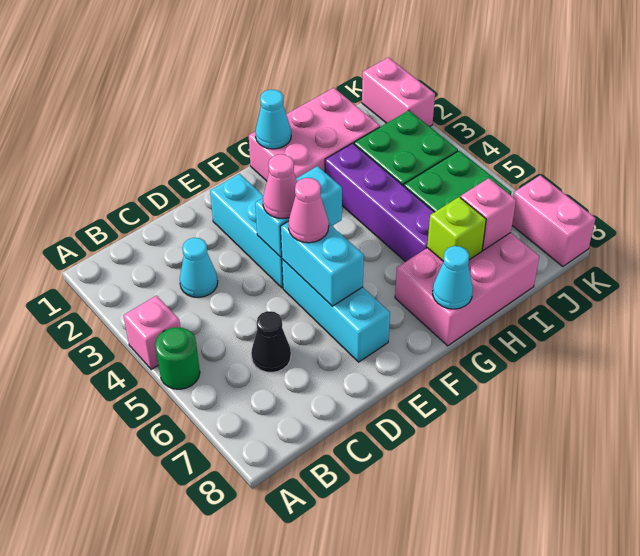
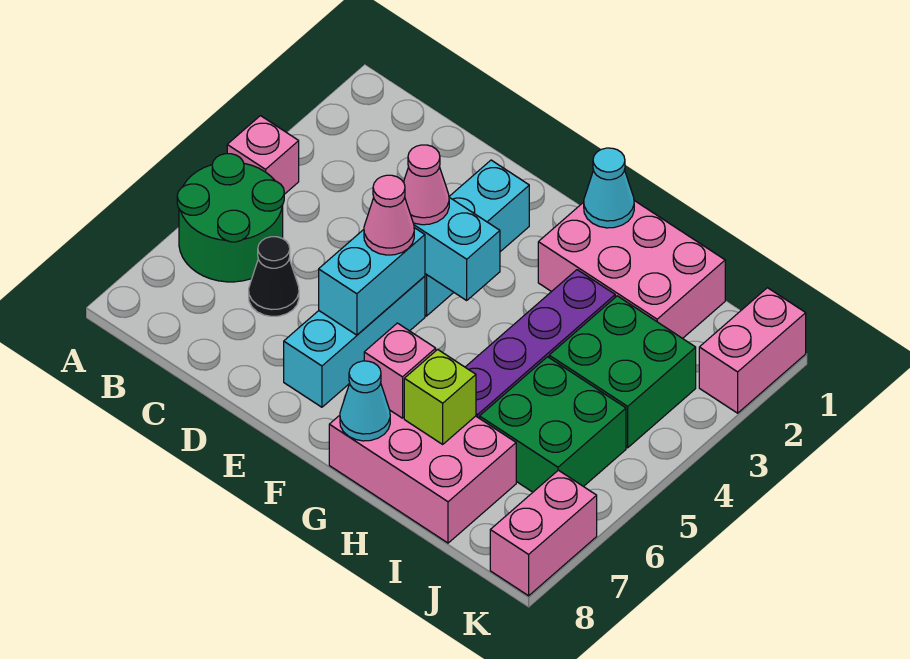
green 1x1 round brick [155,327,200,389] -> green 2x2 round brick [177,154,284,282]
cyan 1x1 cone [180,238,218,298] -> none
pink 1x1 brick [460,178,516,250] -> pink 1x1 brick moved to [364,323,436,418]

